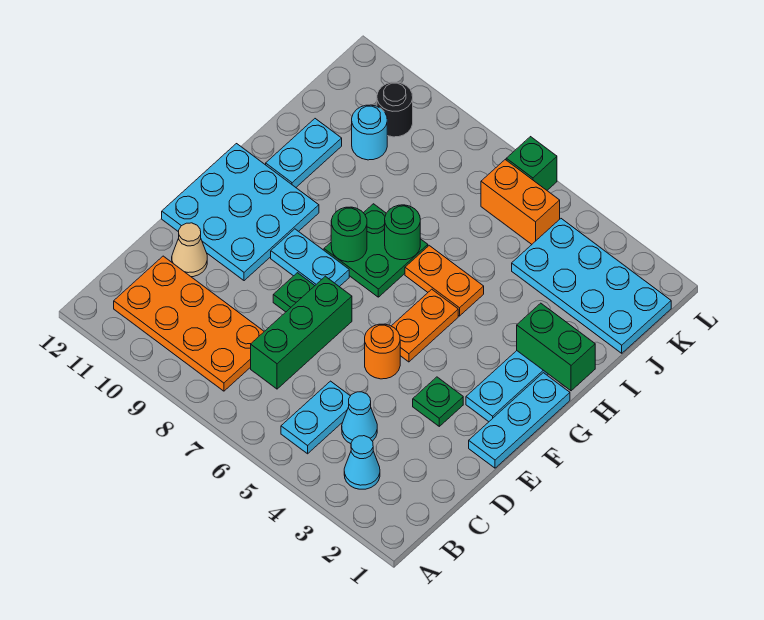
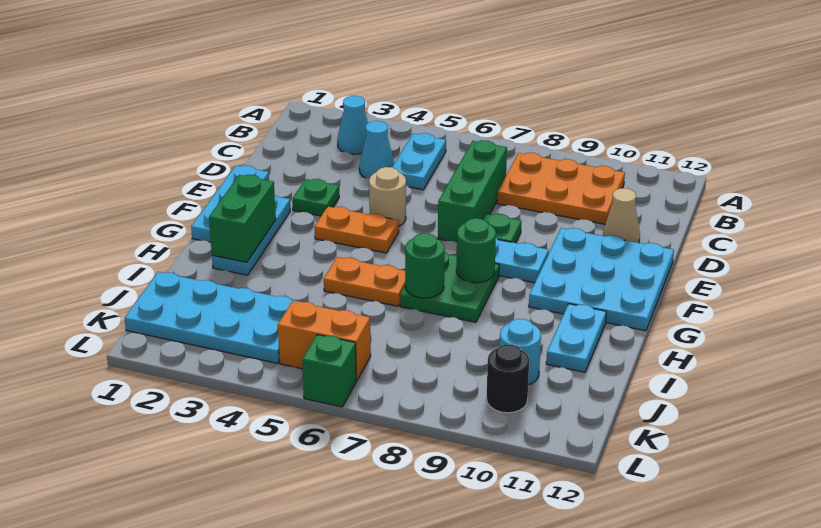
orange 2x4 plate [114,256,264,391] -> orange 2x3 plate [497,153,625,224]
orange 1x1 round brick [365,324,400,379] -> tan 1x1 round brick [369,167,406,226]
orange 1x2 plate [392,289,458,362] -> orange 1x2 plate turned to [315,207,399,253]
green 1x2 brick [517,303,595,391] -> green 1x2 brick turned to [209,175,276,262]

